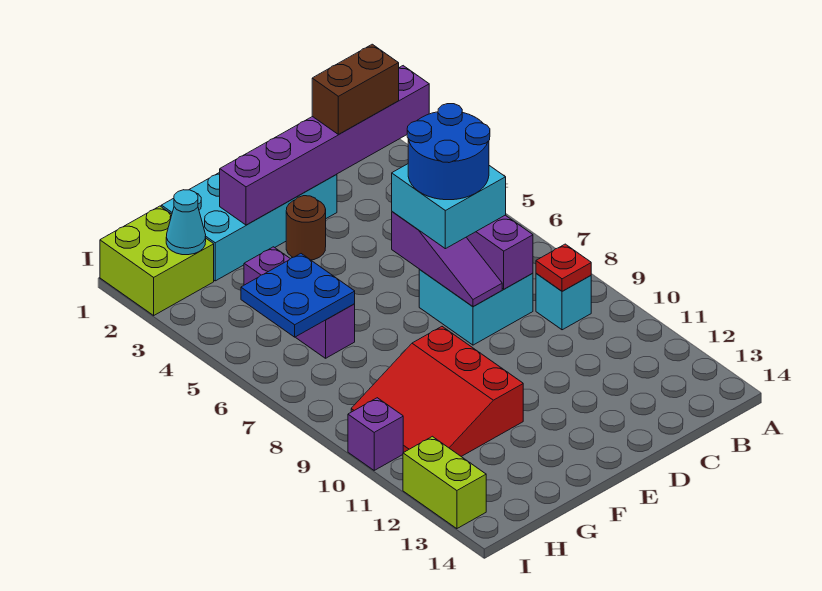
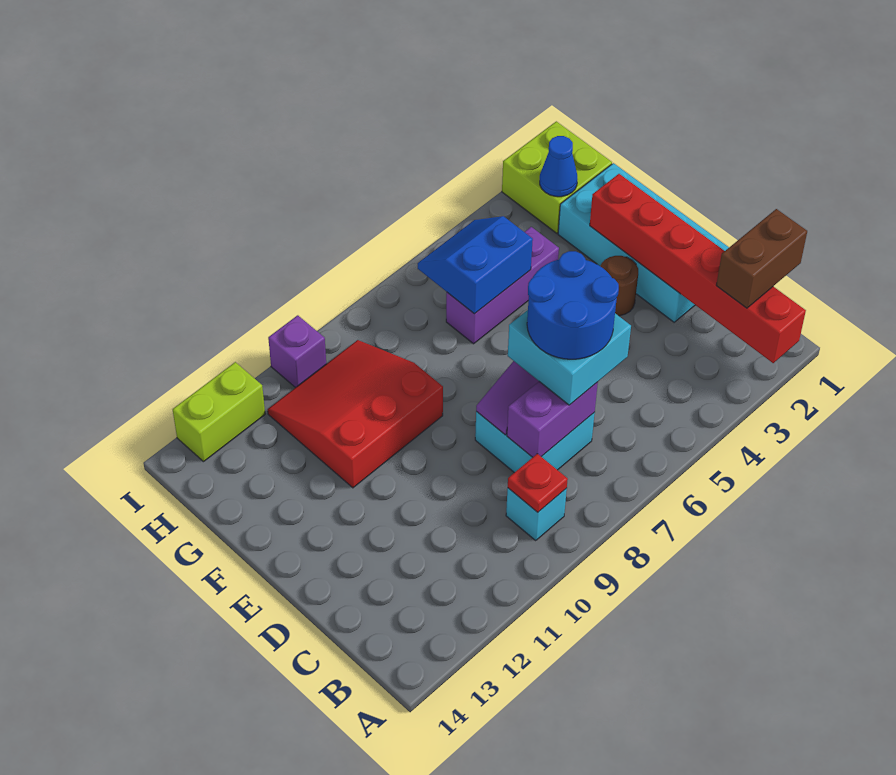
purple 1x6 brick [220,66,429,225] -> red 1x6 brick [590,174,806,363]
brown 1x2 brick [312,44,399,134] -> brown 1x2 brick turned to [716,209,807,308]
blue 2x2 plate [241,254,355,337] -> blue 2x2 slope [418,216,533,314]
cyan 1x1 cone [166,190,206,255] -> blue 1x1 cone [540,136,577,197]

